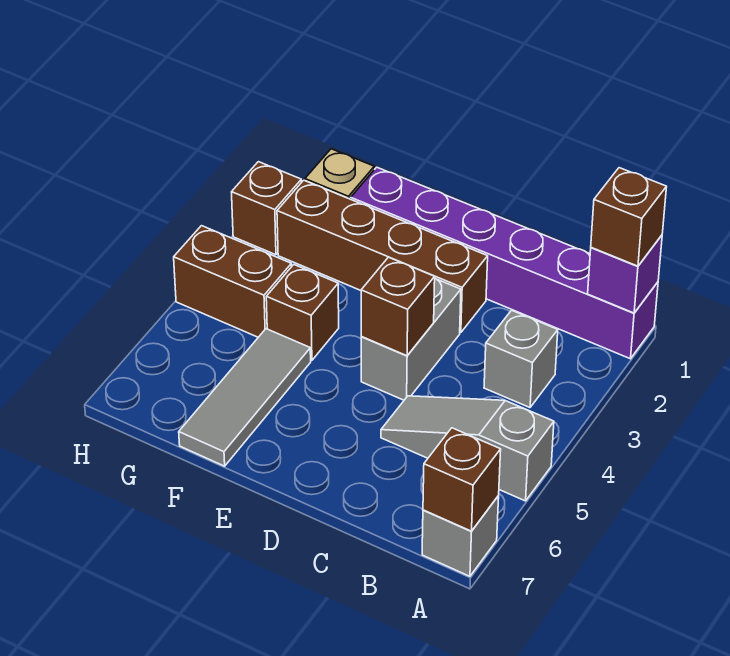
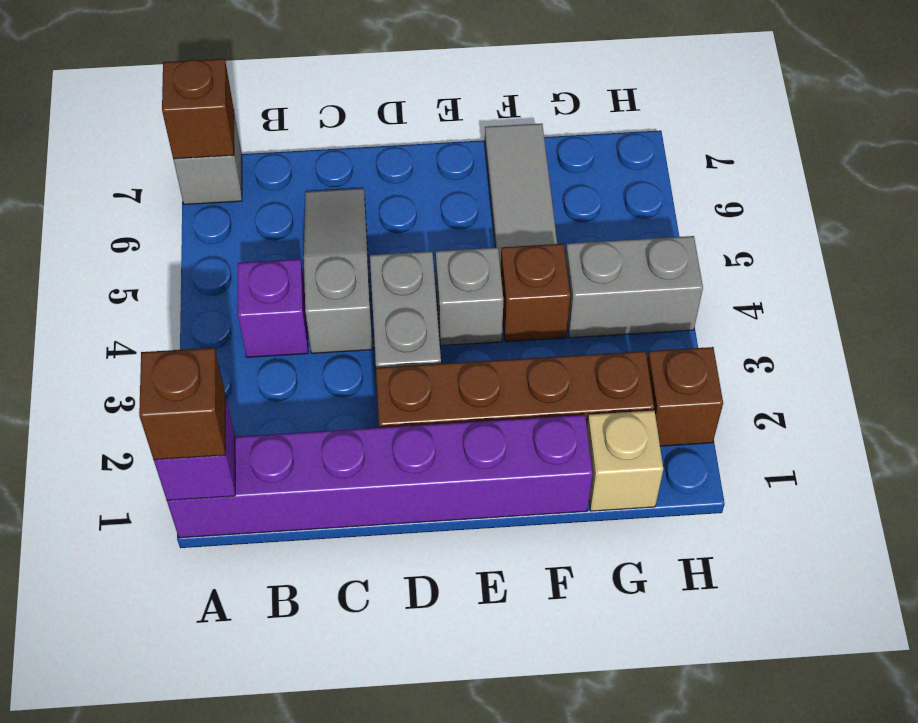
grey 1x3 slope [381,396,554,501] -> grey 1x3 slope turned to [304,188,373,353]
grey 1x1 brick [484,310,558,408] -> grey 1x1 brick moved to [436,248,503,346]
none -> purple 1x1 brick [238,259,308,357]
brown 1x1 brick [361,257,435,356] -> none
brown 1x2 brick [174,226,292,337] -> grey 1x2 brick [565,236,703,338]

